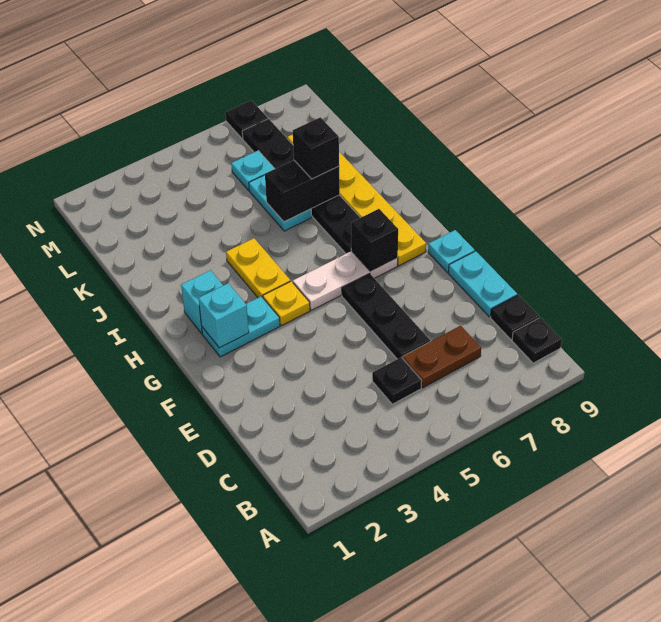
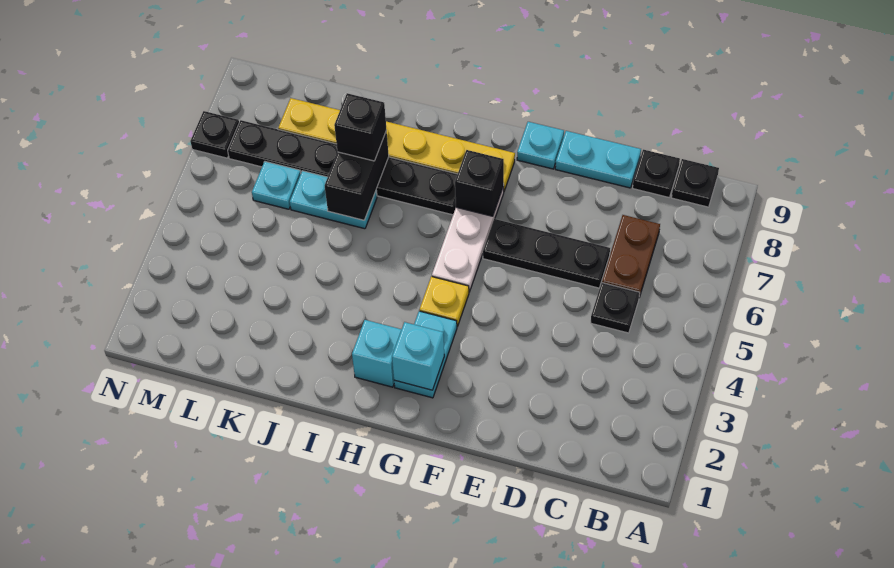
yellow 1x2 plate [226,238,291,298] -> none

